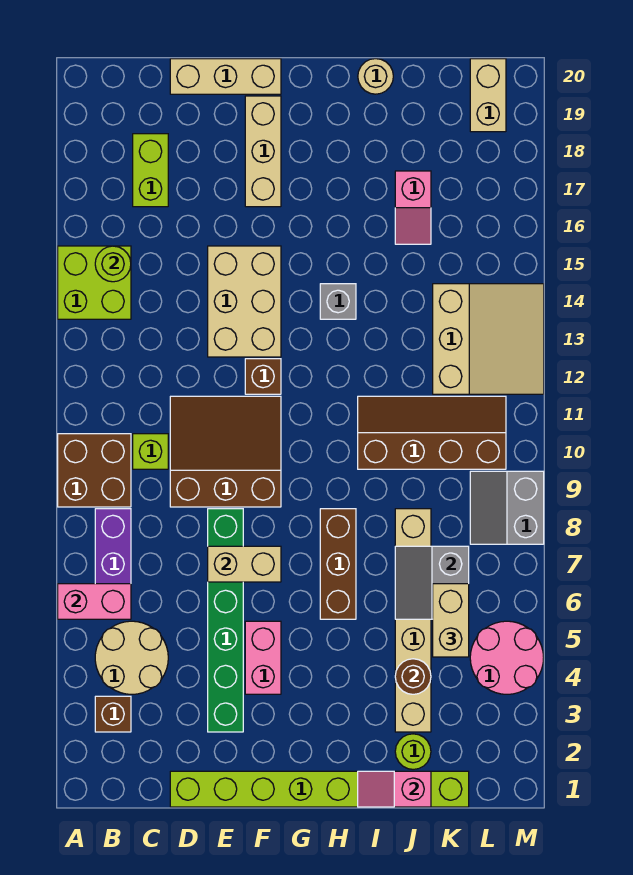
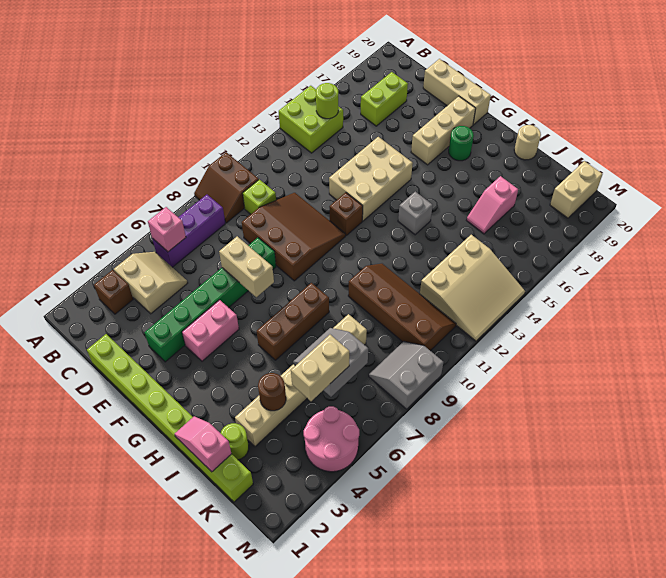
pink 1x2 brick [58,584,131,619] -> pink 1x1 brick [148,207,186,252]
brown 2x2 brick [58,434,131,507] -> brown 2x2 slope [194,152,259,223]
tan 2x2 round brick [95,621,168,694] -> tan 2x2 slope [114,252,188,314]
none -> green 1x1 round brick [449,126,474,161]

